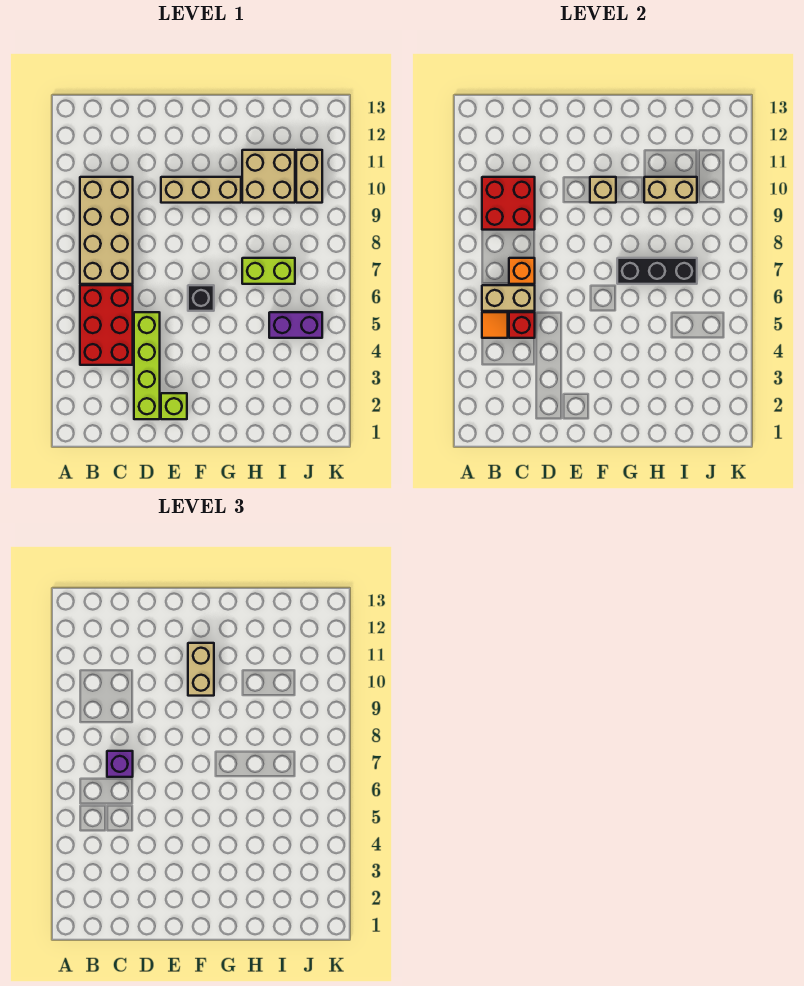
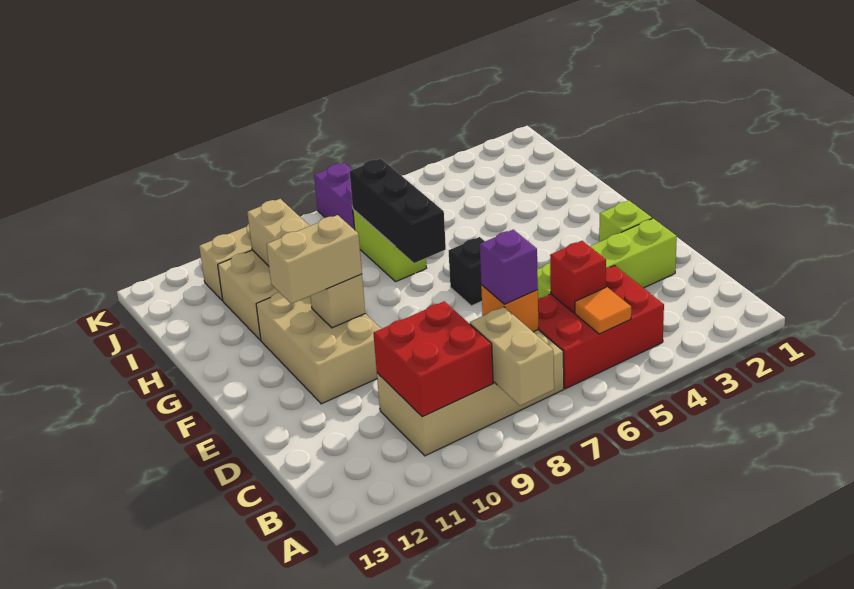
tan 1x2 brick [482,285,535,311] -> tan 1x2 brick moved to [470,307,554,406]
tan 1x3 brick [161,177,241,203] -> tan 2x3 brick [256,292,381,404]
purple 1x2 brick [269,312,322,338] -> purple 1x2 brick moved to [314,163,355,230]

